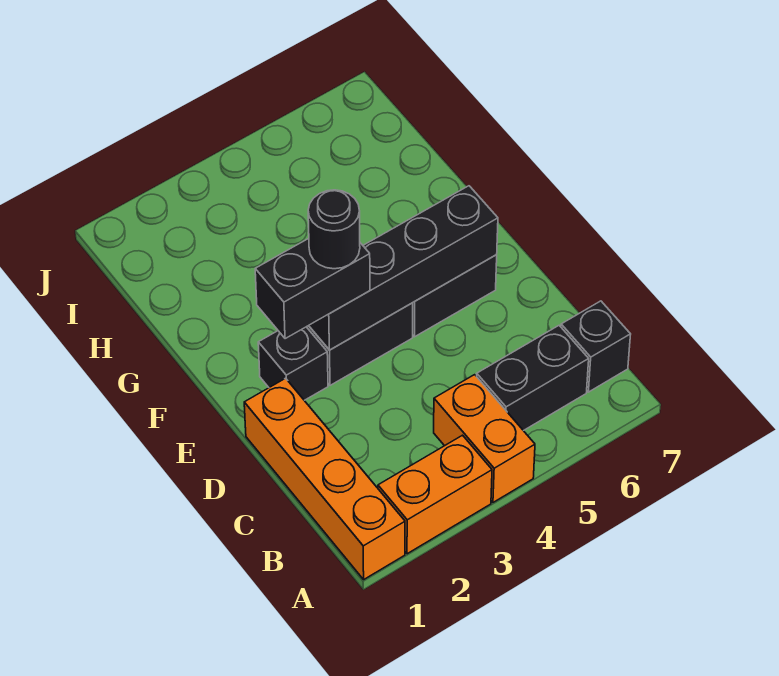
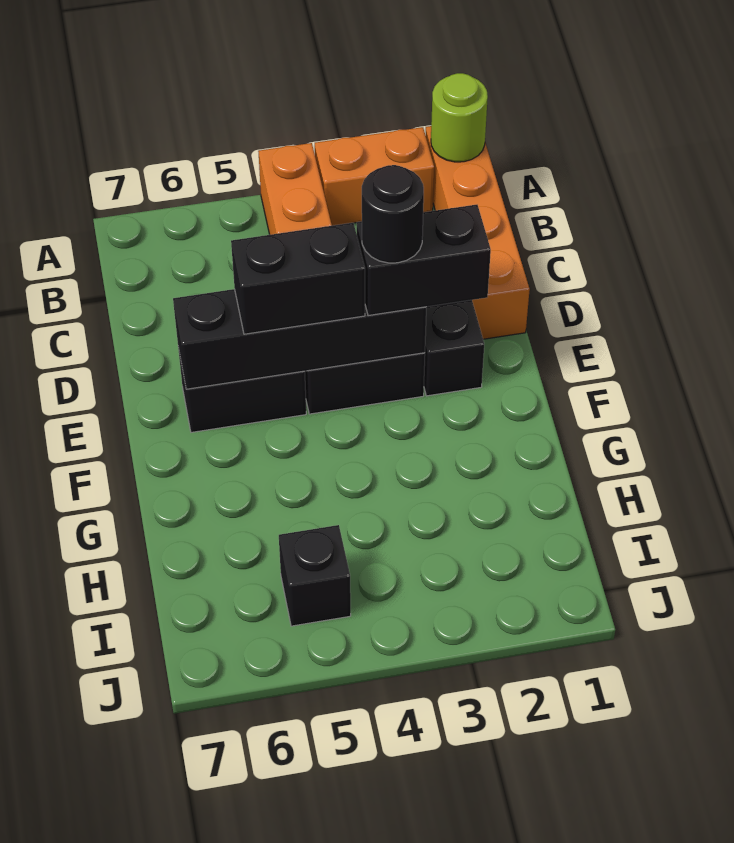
none -> lime 1x1 round brick [431,73,488,162]
black 1x2 brick [477,326,589,431] -> black 1x2 brick moved to [231,223,365,334]
black 1x1 brick [561,301,631,392] -> black 1x1 brick moved to [279,525,351,626]

